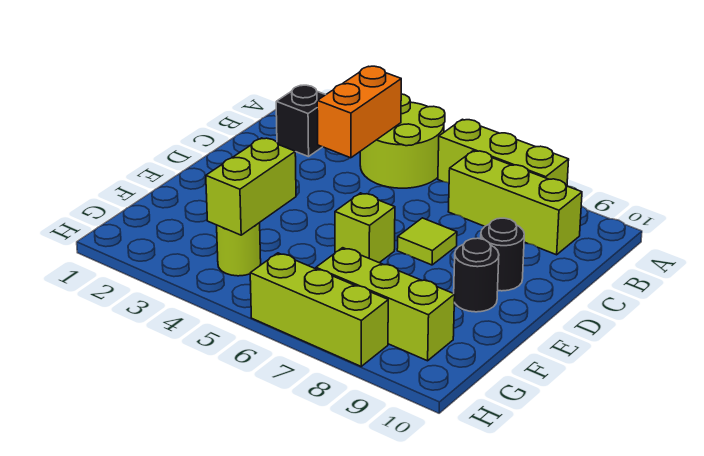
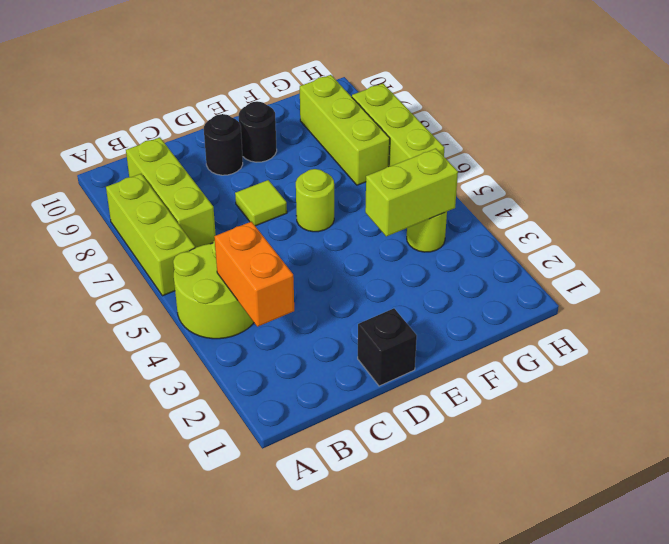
black 1x1 brick [276,85,325,157] -> black 1x1 brick moved to [358,308,417,386]
orange 1x2 brick [317,66,401,158] -> orange 1x2 brick turned to [214,222,294,327]
lime 1x1 brick [335,193,395,263] -> lime 1x1 round brick [296,169,334,232]

